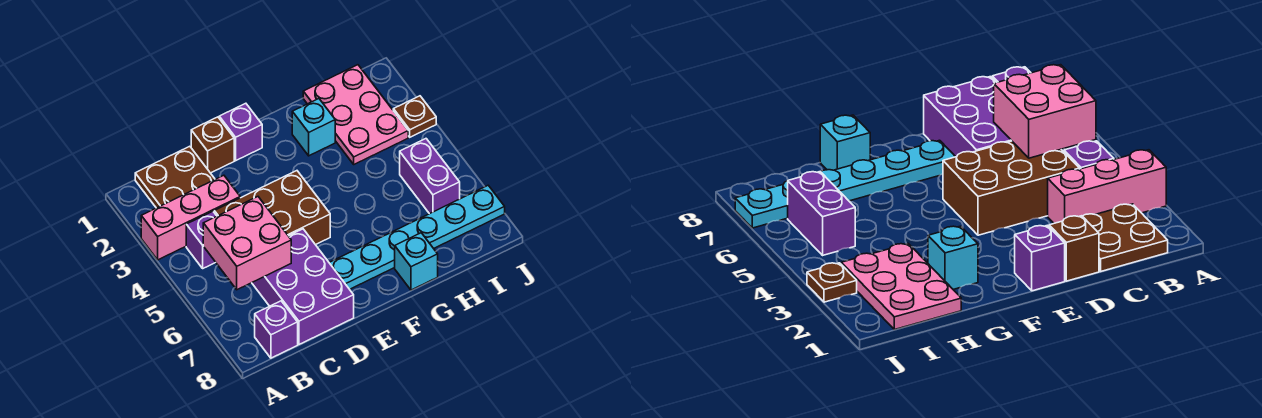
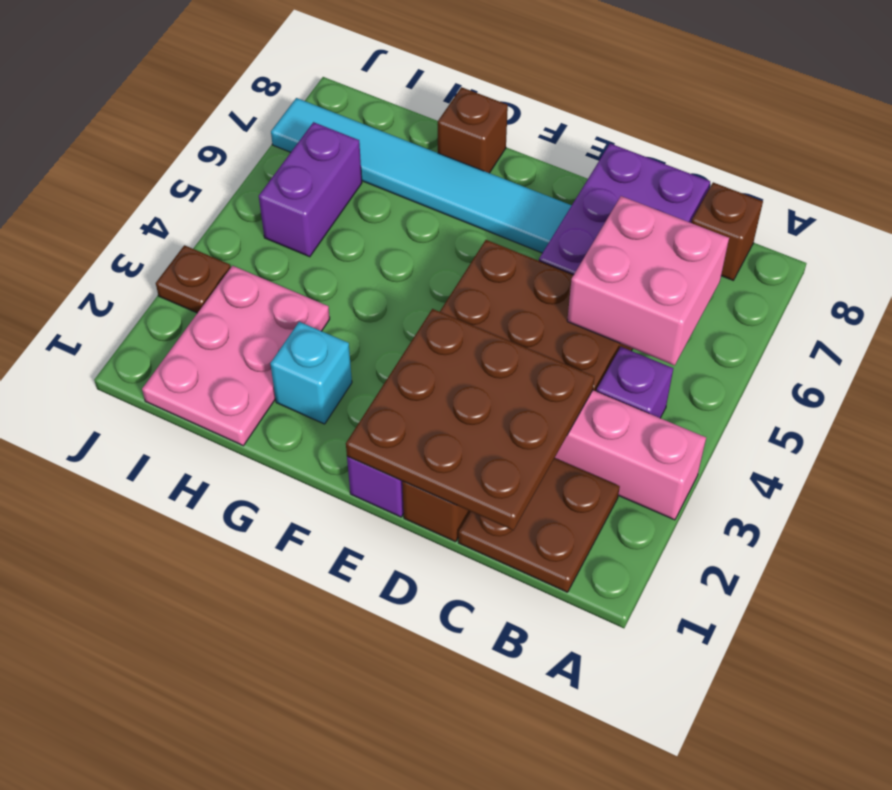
purple 1x1 brick [255,301,298,358] -> brown 1x1 brick [691,182,763,280]
none -> brown 3x3 plate [346,309,595,530]
cyan 1x6 plate [329,185,505,289] -> cyan 1x6 tile [271,98,572,253]
cyan 1x1 brick [395,233,438,290] -> brown 1x1 brick [438,87,508,173]

